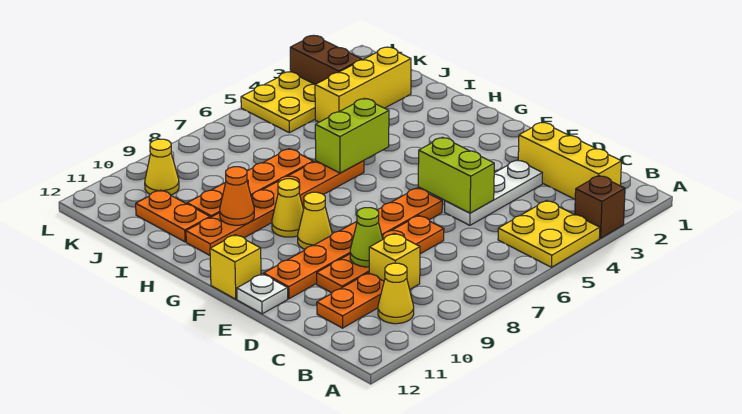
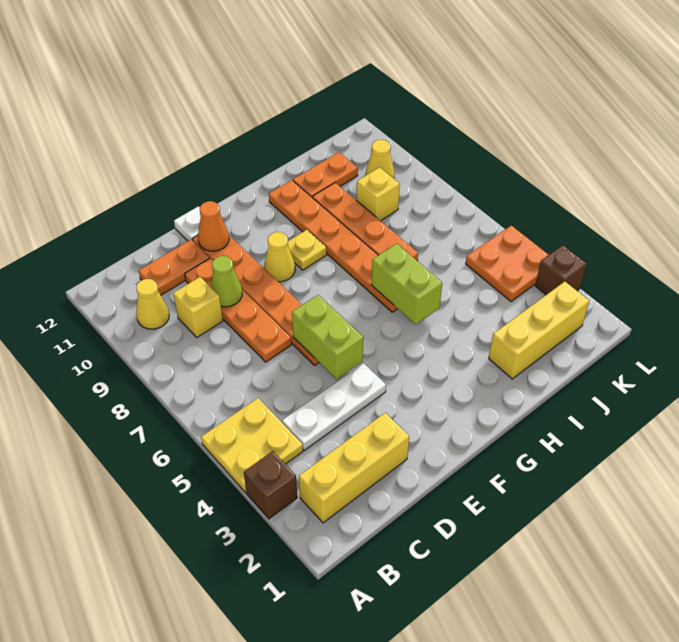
orange 1x2 plate [317,273,384,328] -> orange 1x2 plate turned to [139,240,209,295]
white 1x3 plate [445,160,542,225] -> white 1x3 plate turned to [282,363,386,450]
lime 1x2 brick [418,137,494,213] -> lime 1x2 brick turned to [292,295,363,379]
yellow 1x1 brick [210,235,261,299] -> yellow 1x1 brick moved to [357,167,400,221]
yellow 1x1 cone [272,179,304,237] -> yellow 1x1 plate [288,230,327,270]
orange 1x1 cone [220,167,254,225] -> orange 1x1 cone moved to [198,201,229,251]
yellow 1x3 brick [315,47,411,122] -> yellow 1x3 brick turned to [489,282,589,379]
brown 1x2 brick [290,35,362,84] -> brown 1x1 brick [535,245,587,295]
yellow 2x2 plate [241,72,315,133] -> orange 2x2 plate [466,225,549,301]

